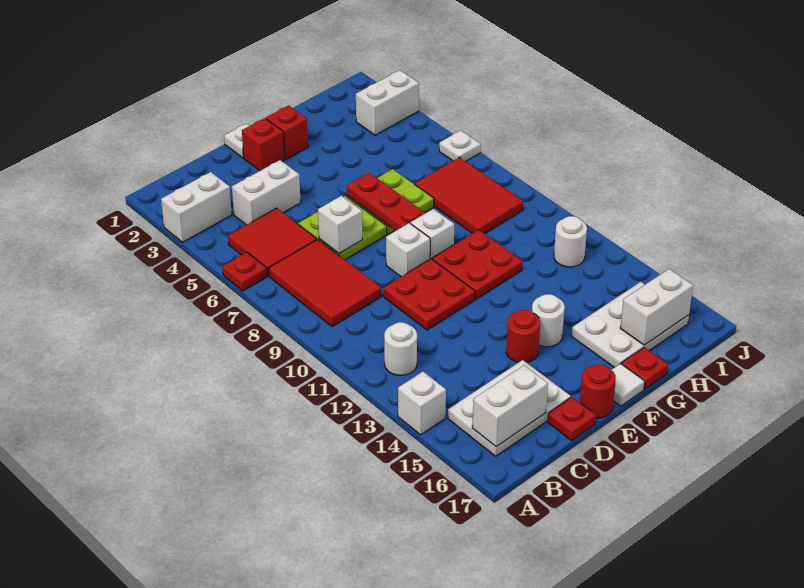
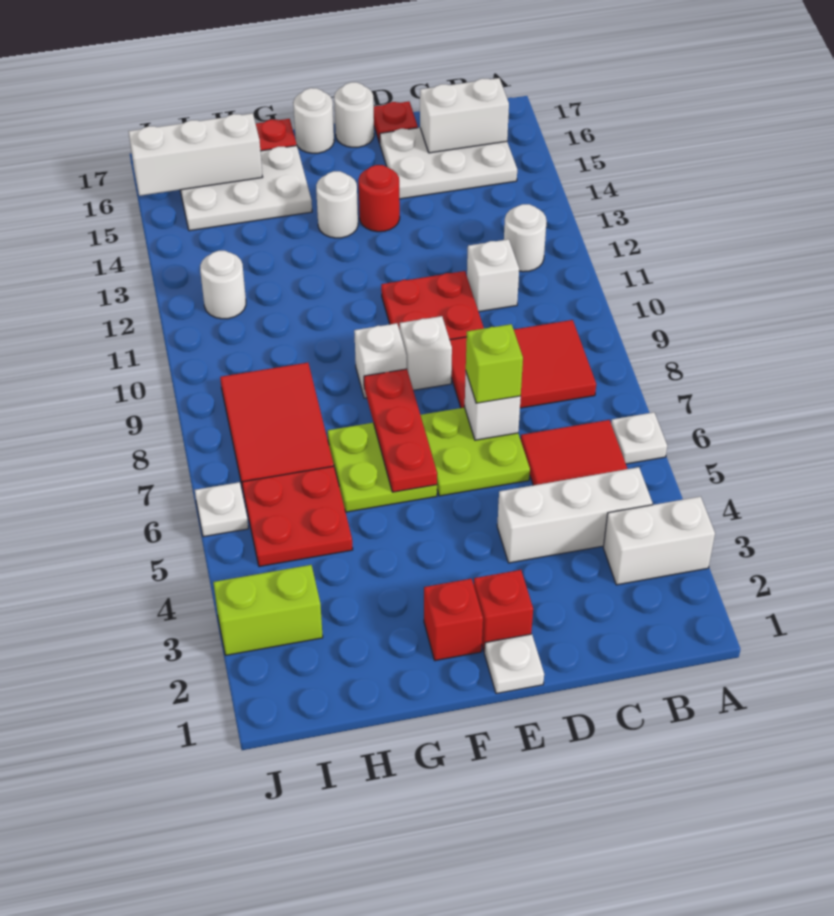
red 1x1 plate [223,252,267,291] -> white 1x1 plate [611,412,667,464]
white 1x1 brick [398,372,446,435] -> white 1x1 brick moved to [467,239,519,312]
red 2x3 tile [269,239,381,327] -> red 2x3 tile turned to [450,320,596,408]
white 1x2 brick [232,160,301,225] -> white 1x3 brick [497,467,652,563]
none -> lime 1x1 brick [466,324,523,403]
red 1x1 round brick [580,364,616,418] -> white 1x1 round brick [334,82,374,147]
red 2x2 plate [432,230,523,299] -> red 2x2 plate moved to [242,466,353,567]
white 1x1 tile [612,363,645,406] -> white 1x1 round brick [293,88,334,153]
white 1x2 brick [620,269,693,345] -> white 1x3 brick [128,113,262,196]
white 1x2 brick [356,70,419,135] -> lime 1x2 brick [213,565,323,655]

